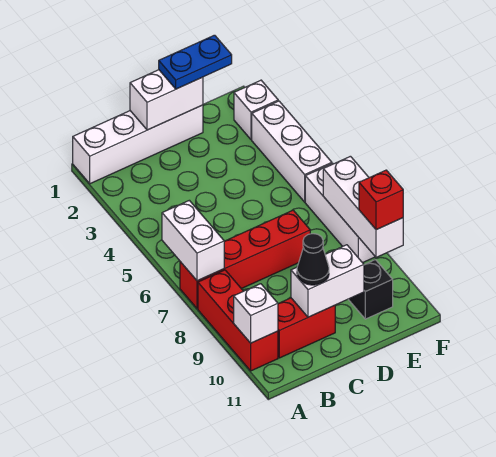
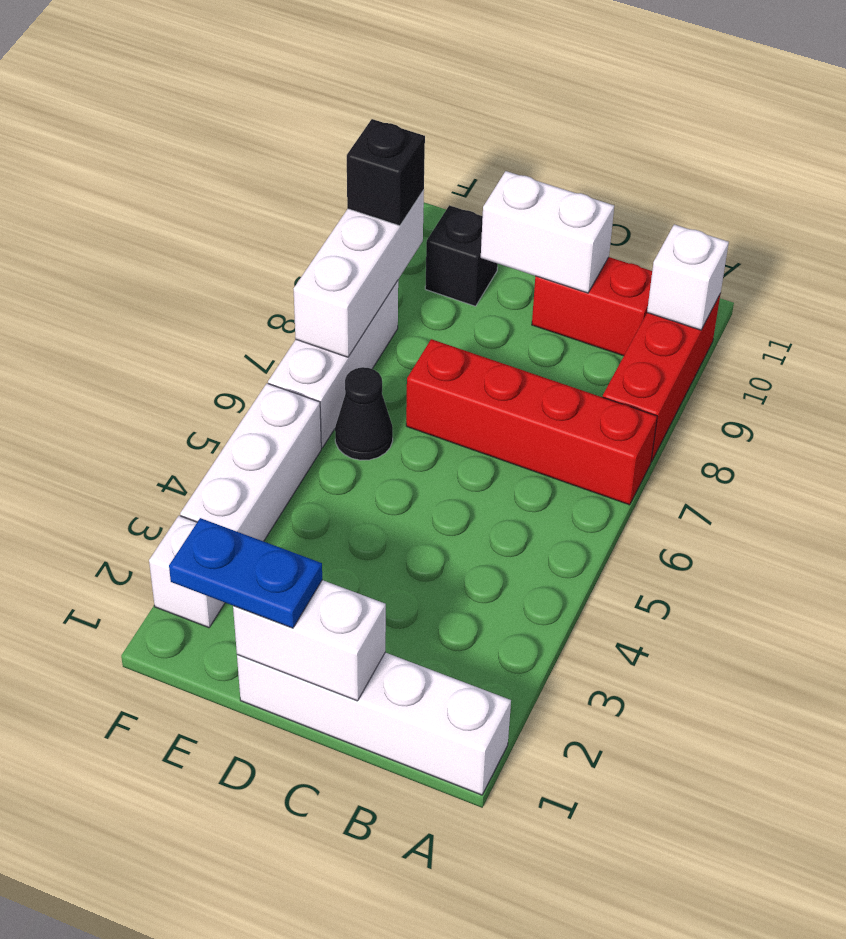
white 1x2 brick [162,200,224,281] -> none
black 1x1 cone [297,234,329,285] -> black 1x1 cone moved to [335,367,393,460]
red 1x1 brick [359,170,403,230] -> black 1x1 brick [347,119,425,226]

